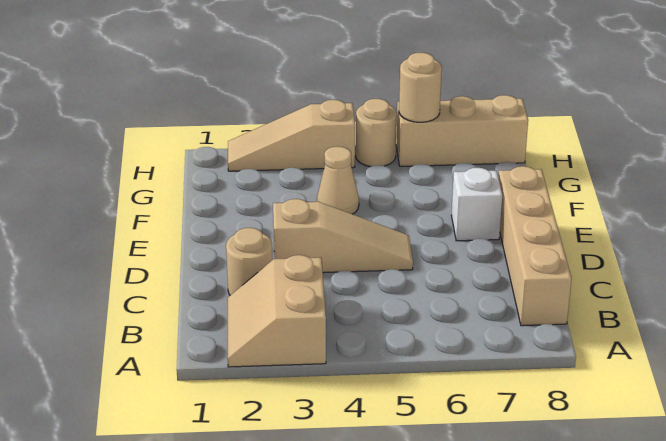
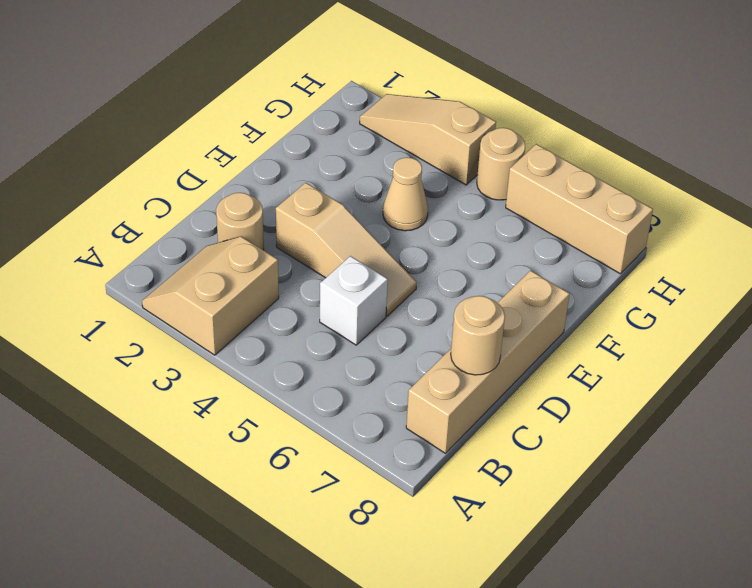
white 1x1 brick [451,168,502,241] -> white 1x1 brick moved to [320,256,388,345]
tan 1x1 round brick [399,53,442,122] -> tan 1x1 round brick moved to [451,296,505,375]

